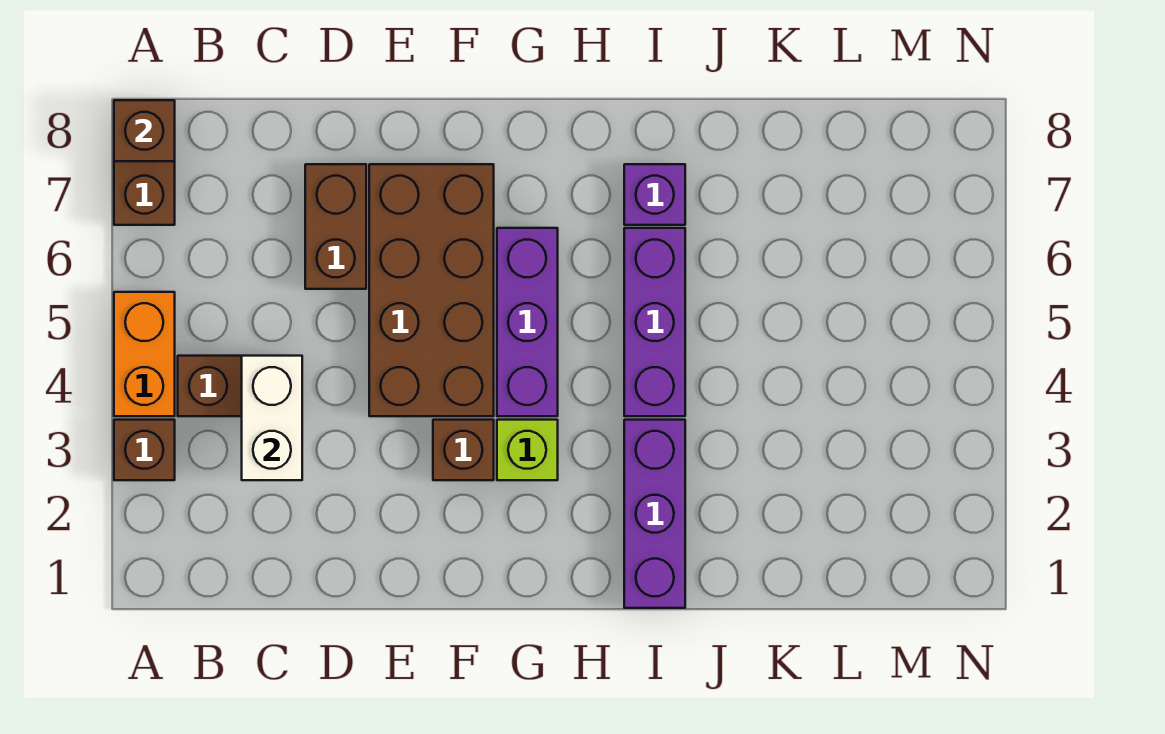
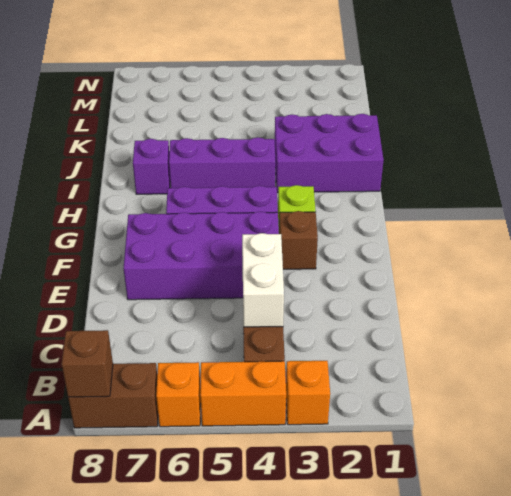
brown 1x1 brick [114,420,175,480] -> orange 1x1 brick [286,361,330,425]
none -> orange 1x1 brick [156,362,201,427]
white 1x2 brick [242,356,302,480] -> white 1x2 brick turned to [242,233,284,327]
brown 1x2 brick [305,164,366,289] -> none
brown 2x4 brick [369,164,494,416] -> purple 2x4 brick [124,212,279,300]
purple 1x3 brick [624,420,685,608] -> purple 2x3 brick [275,114,383,193]

